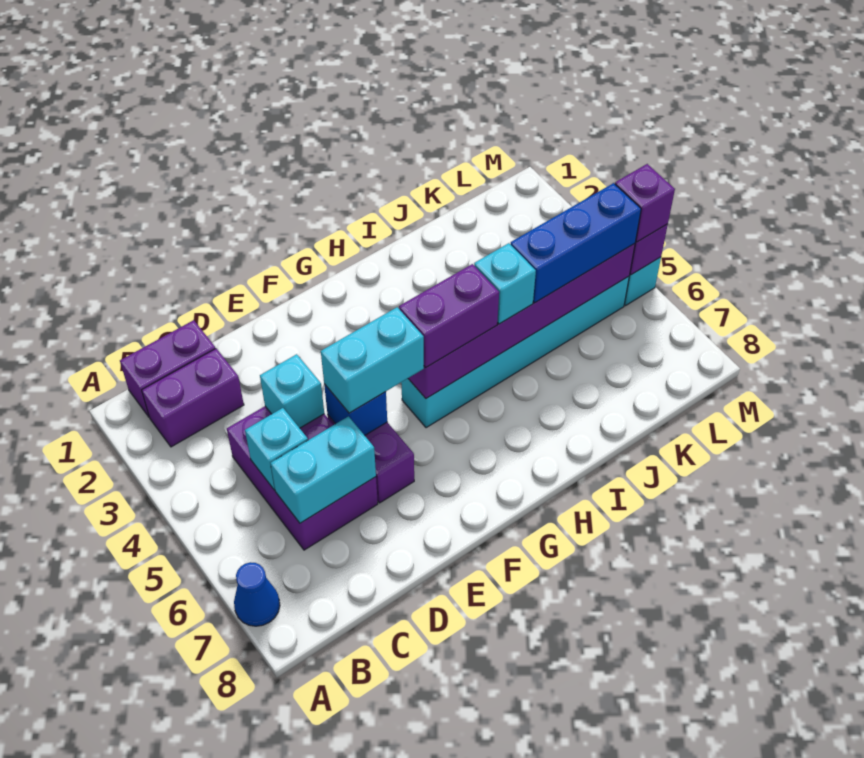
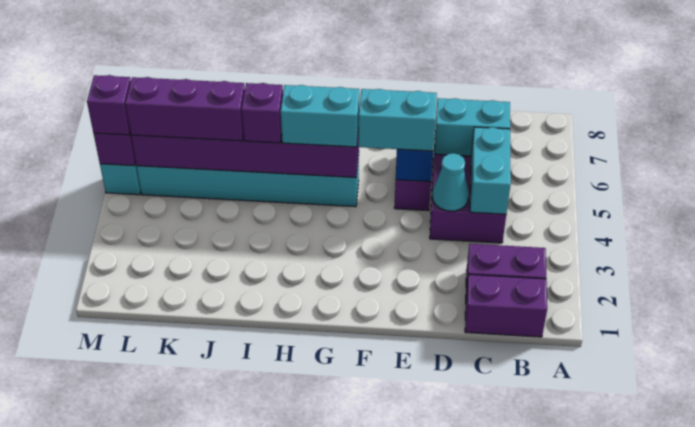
blue 1x1 cone [234,562,280,626] -> none
cyan 1x1 brick [245,408,308,490] -> cyan 1x2 brick [470,127,511,214]
cyan 1x1 brick [260,354,324,428] -> cyan 1x1 cone [432,153,469,211]
purple 1x2 brick [399,264,499,368] -> cyan 1x2 brick [281,85,359,147]
cyan 1x1 brick [474,243,536,324] -> purple 1x1 brick [242,83,283,143]
blue 1x3 brick [510,183,641,303] -> purple 1x3 brick [125,77,245,141]

